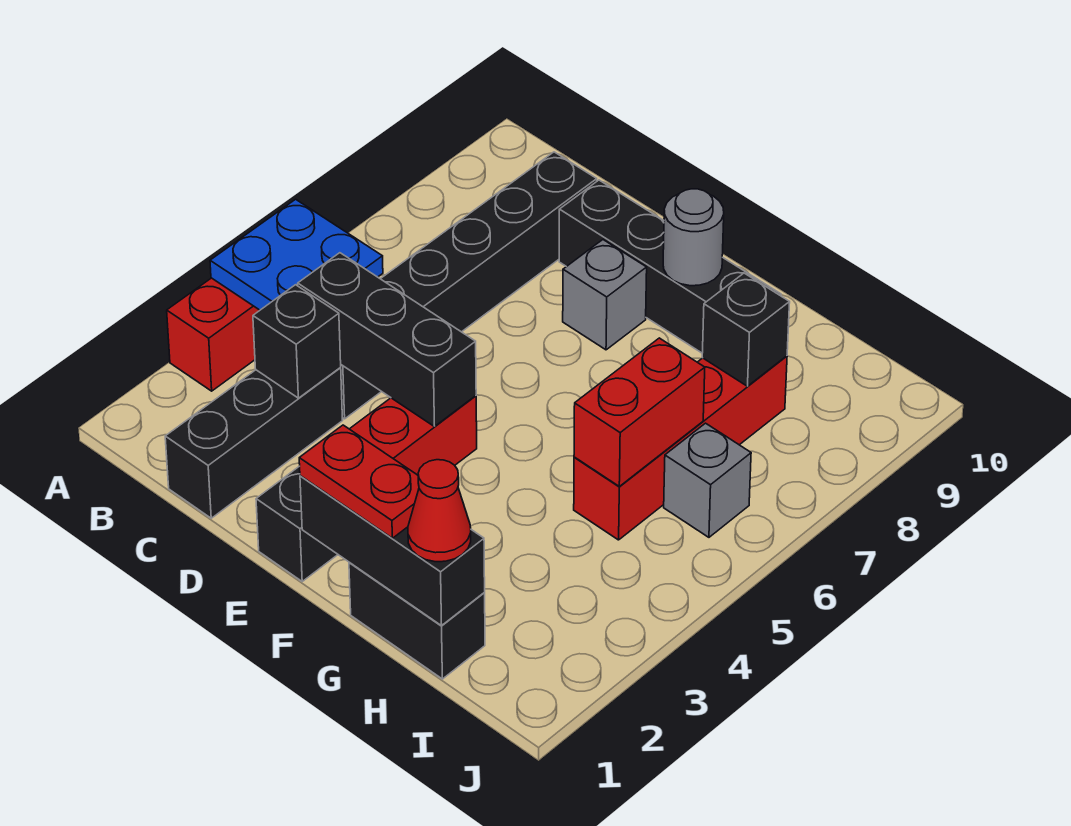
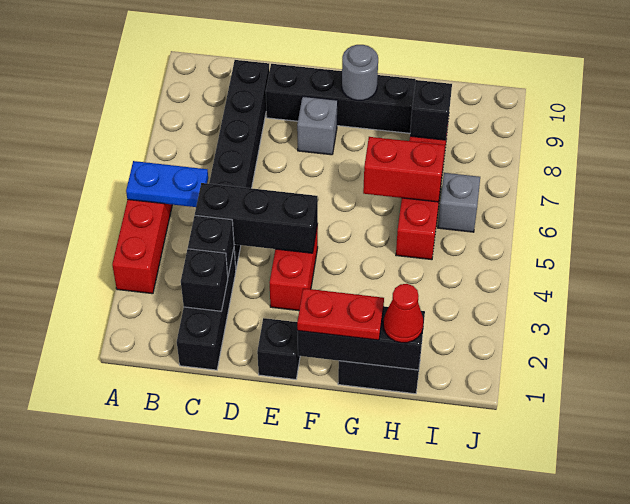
blue 2x2 plate [210,199,383,310] -> blue 1x2 plate [126,161,208,207]
none -> black 1x1 brick [181,249,228,311]
red 1x2 brick [574,338,705,486] -> red 1x2 brick turned to [363,137,445,202]

